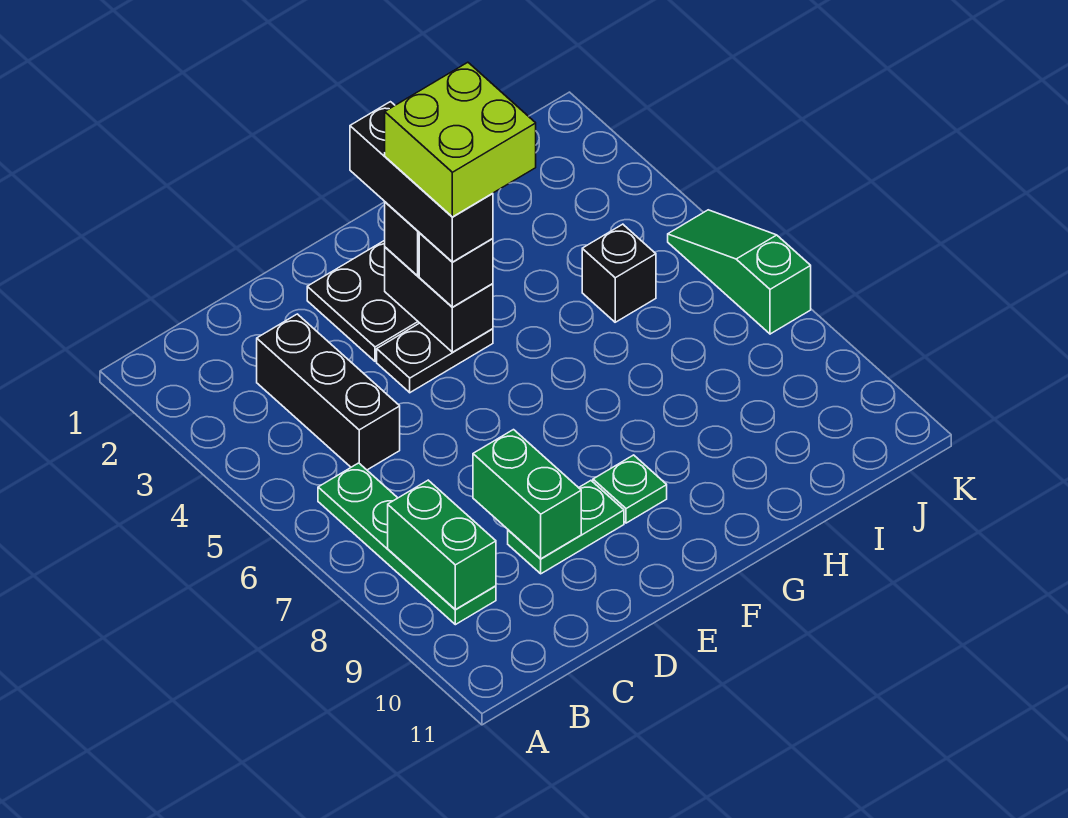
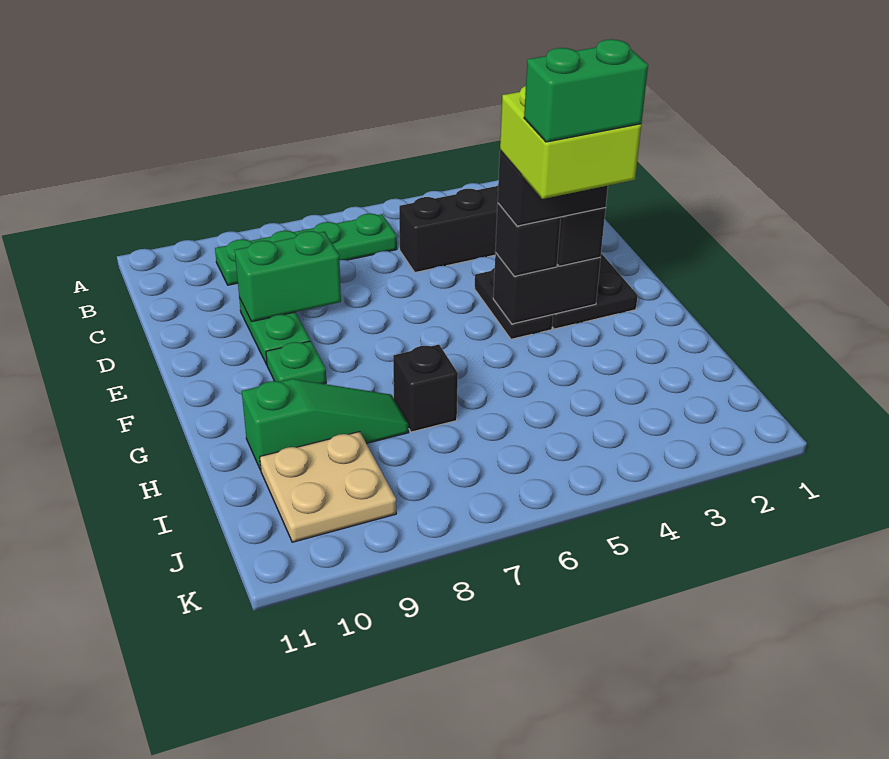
green 1x2 brick [388,480,496,609] -> green 1x2 brick moved to [524,39,648,142]
black 1x3 brick [350,102,493,262] -> black 1x2 brick [498,150,608,226]
black 1x1 brick [582,224,656,322] -> black 1x1 brick moved to [393,345,458,432]
none -> tan 2x2 plate [260,432,396,542]
green 1x3 slope [668,210,811,334] -> green 1x3 slope moved to [242,379,409,470]

